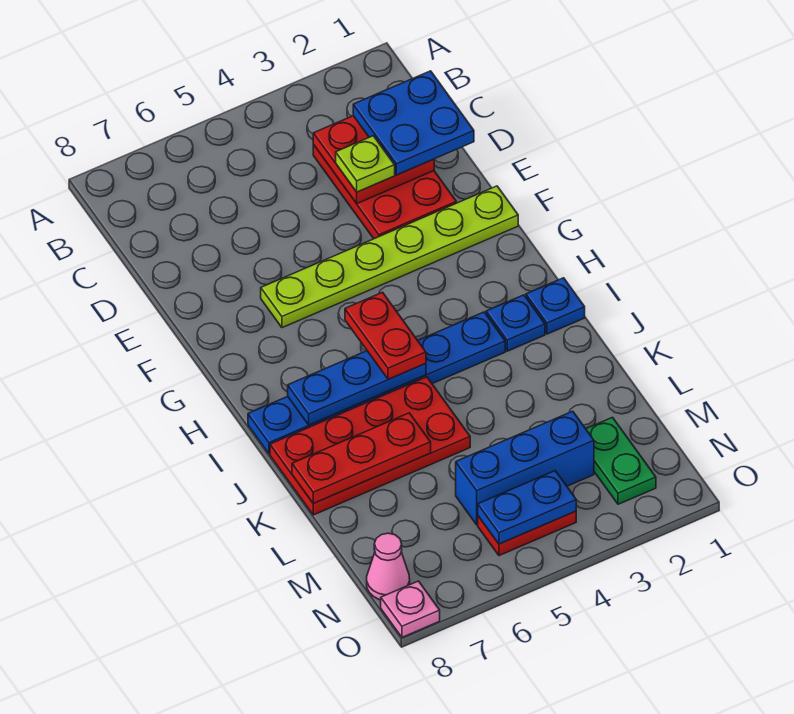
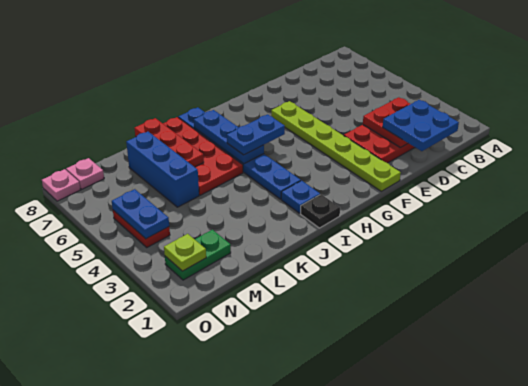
lime 1x1 plate [336,136,395,192] -> lime 1x1 plate moved to [164,234,206,271]
red 1x2 plate [345,292,426,379] -> blue 1x2 plate [227,114,285,155]
blue 1x1 plate [526,278,585,334] -> black 1x1 plate [301,194,340,228]
blue 1x3 brick [456,411,594,525] -> blue 1x3 brick moved to [126,132,199,207]
pink 1x1 cone [367,533,410,600] -> pink 1x1 plate [66,158,104,189]

